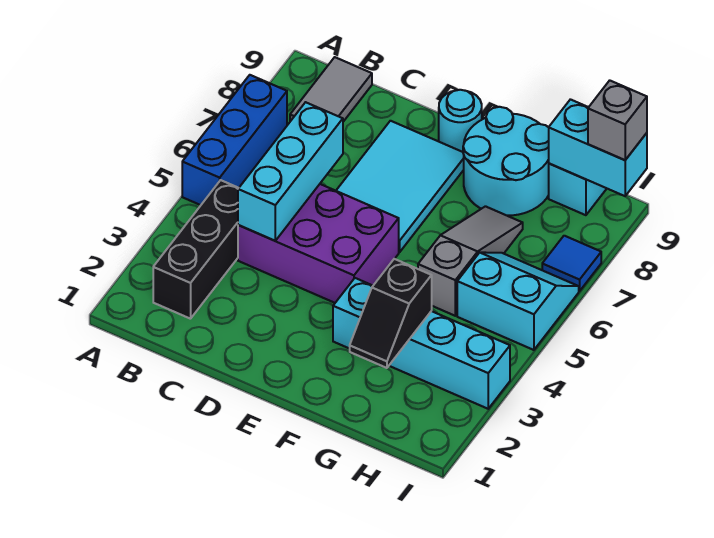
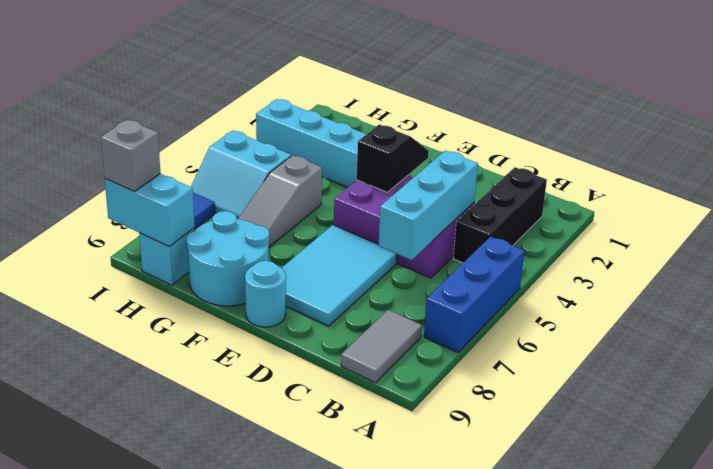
black 1x2 slope [350,259,432,368] -> black 1x2 slope moved to [357,124,429,192]

